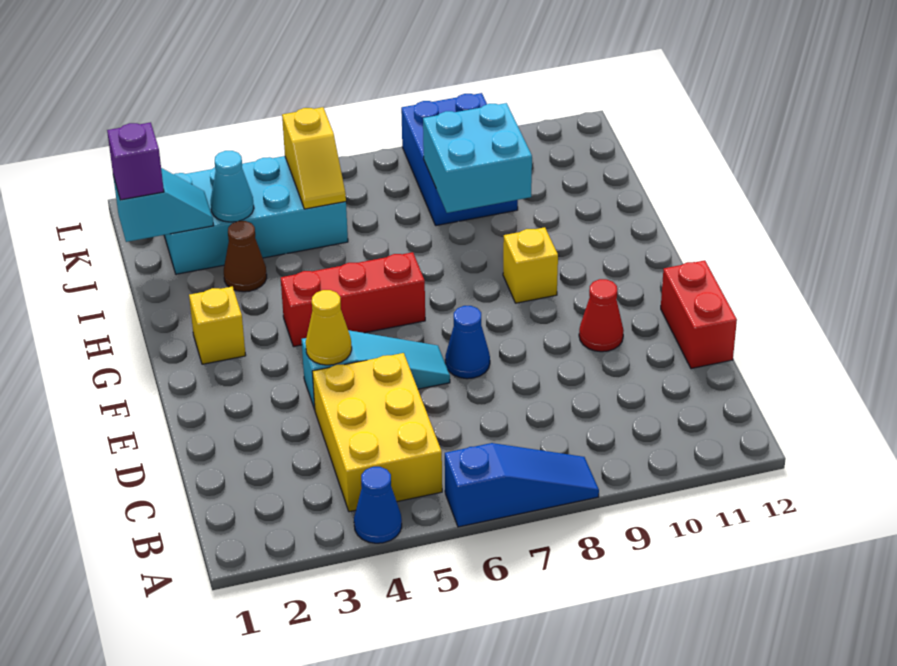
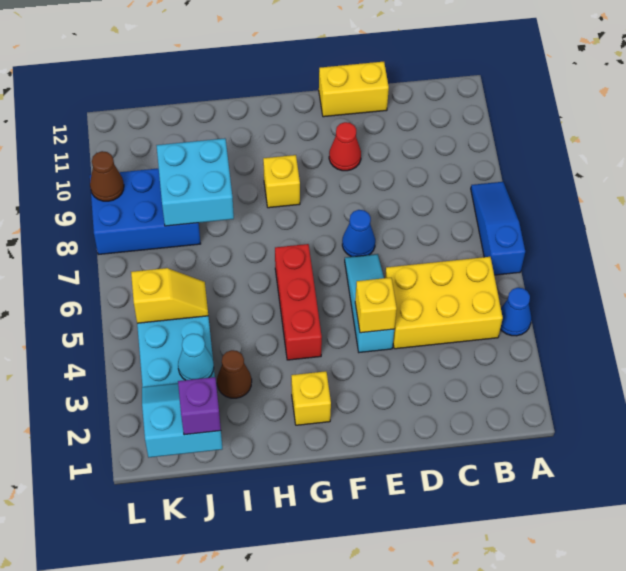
red 1x2 brick [661,260,737,369] -> yellow 1x2 brick [319,62,389,117]
yellow 1x1 cone [306,290,352,365] -> yellow 1x1 brick [355,278,397,333]
cyan 1x2 slope [113,168,214,242] -> cyan 2x2 slope [142,383,223,457]
none -> brown 1x1 cone [90,151,124,201]

